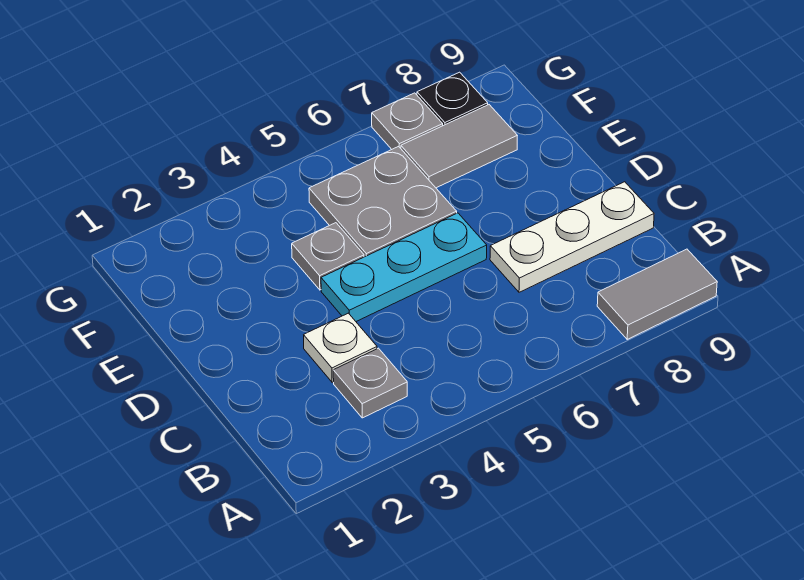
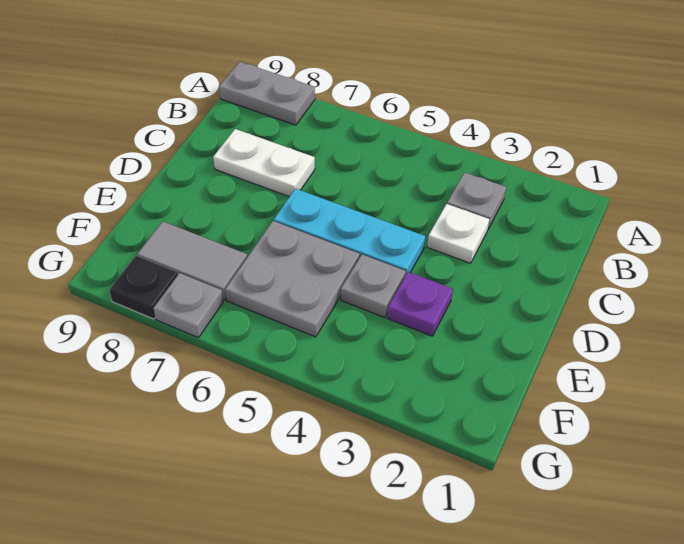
grey 1x2 tile [597,249,717,339] -> grey 1x2 plate [219,62,315,125]
white 1x3 plate [490,182,654,292] -> white 1x2 plate [213,129,315,197]
none -> purple 1x1 plate [387,272,453,336]

